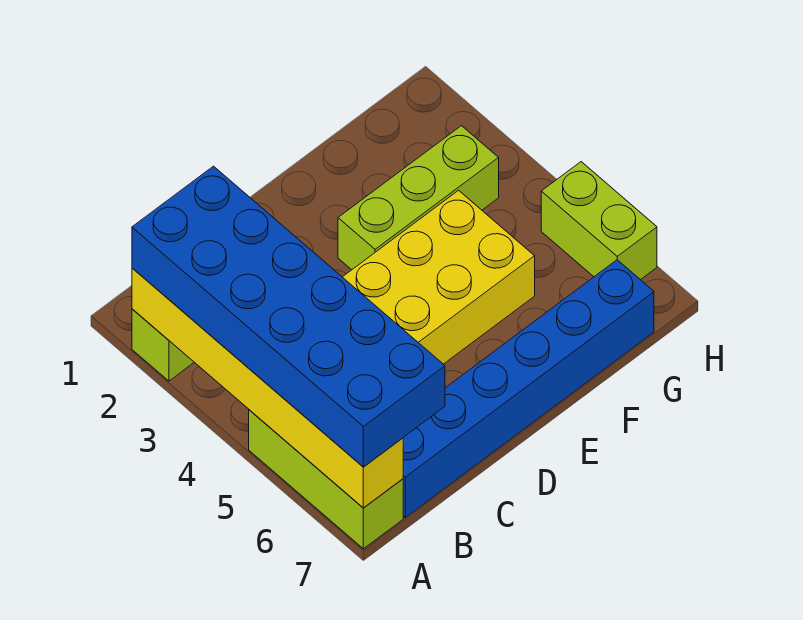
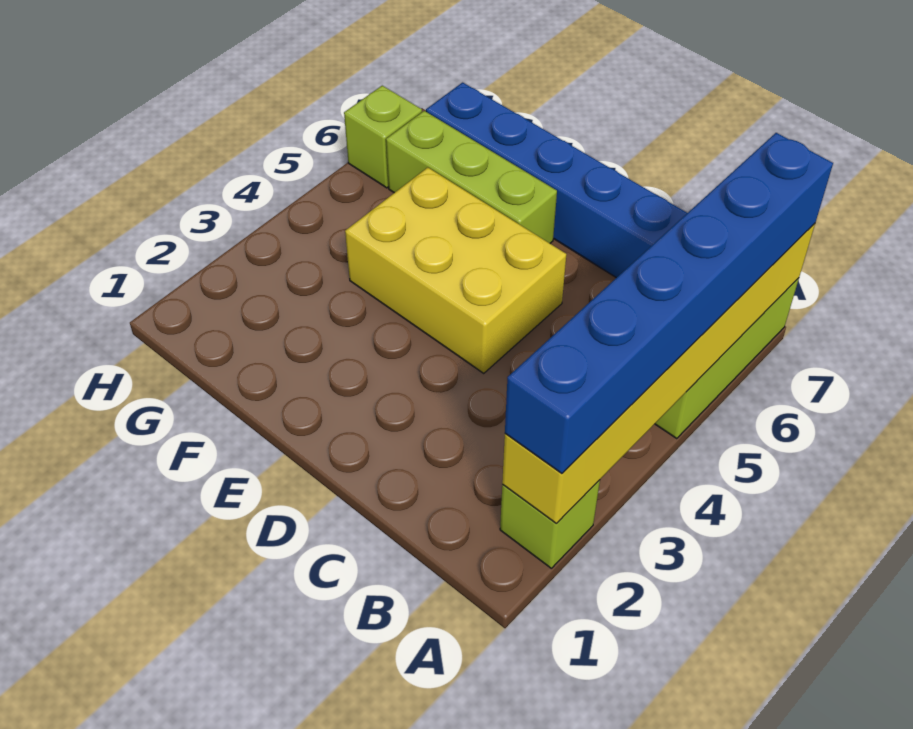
blue 2x6 brick [132,166,445,467] -> blue 1x6 brick [505,133,833,474]
lime 1x3 brick [338,126,499,270] -> lime 1x3 brick moved to [386,111,557,243]
lime 1x2 brick [541,162,657,280] -> lime 1x1 brick [344,86,422,188]

